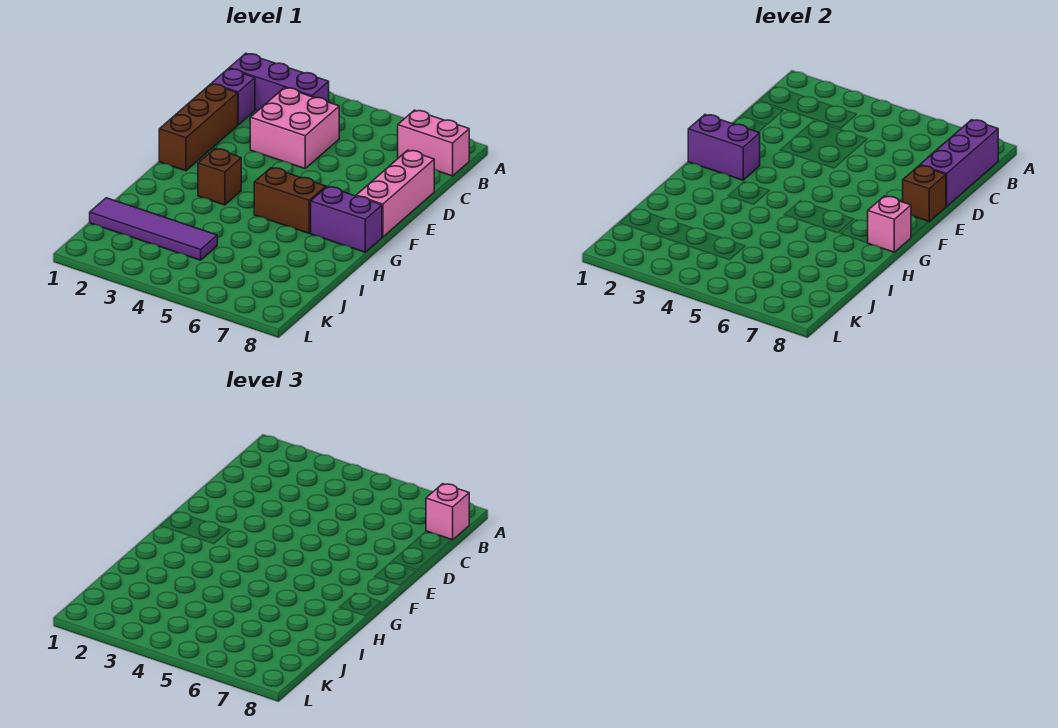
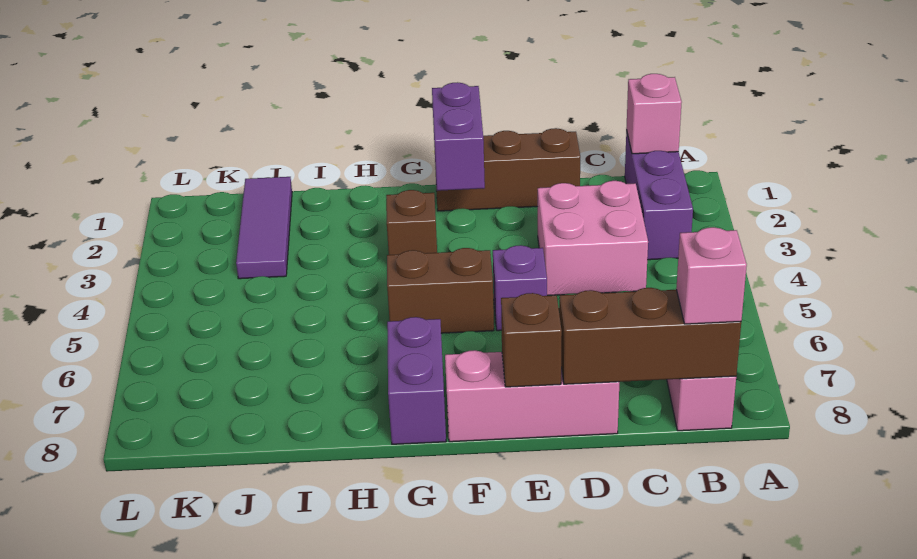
purple 1x3 brick [920,120,998,207] -> brown 1x3 brick [559,288,741,384]
purple 1x1 brick [212,69,255,125] -> purple 1x1 brick moved to [493,245,547,331]
brown 1x2 brick [254,168,326,233] -> brown 1x2 brick turned to [387,248,494,333]
pink 1x1 brick [868,196,911,252] -> pink 1x1 brick moved to [626,74,682,154]
purple 1x4 tile [90,198,217,260] -> purple 1x3 tile [236,177,292,279]

